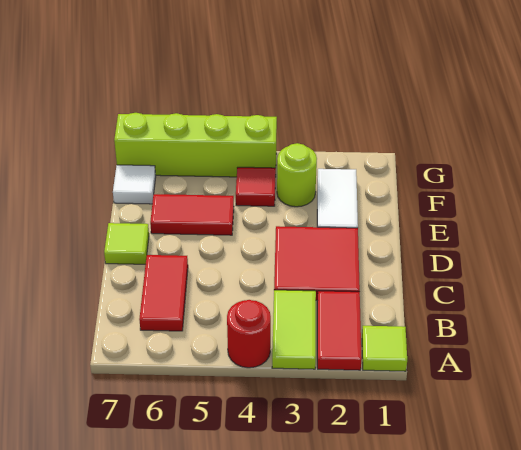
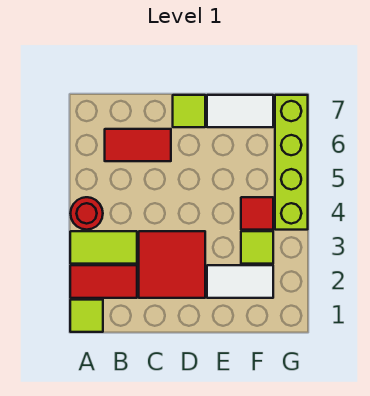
red 1x2 tile [150,194,234,235] -> none
lime 1x1 round brick [277,143,317,207] -> lime 1x1 tile [241,231,273,264]
white 1x1 tile [113,165,156,204] -> white 1x2 tile [207,95,273,127]

